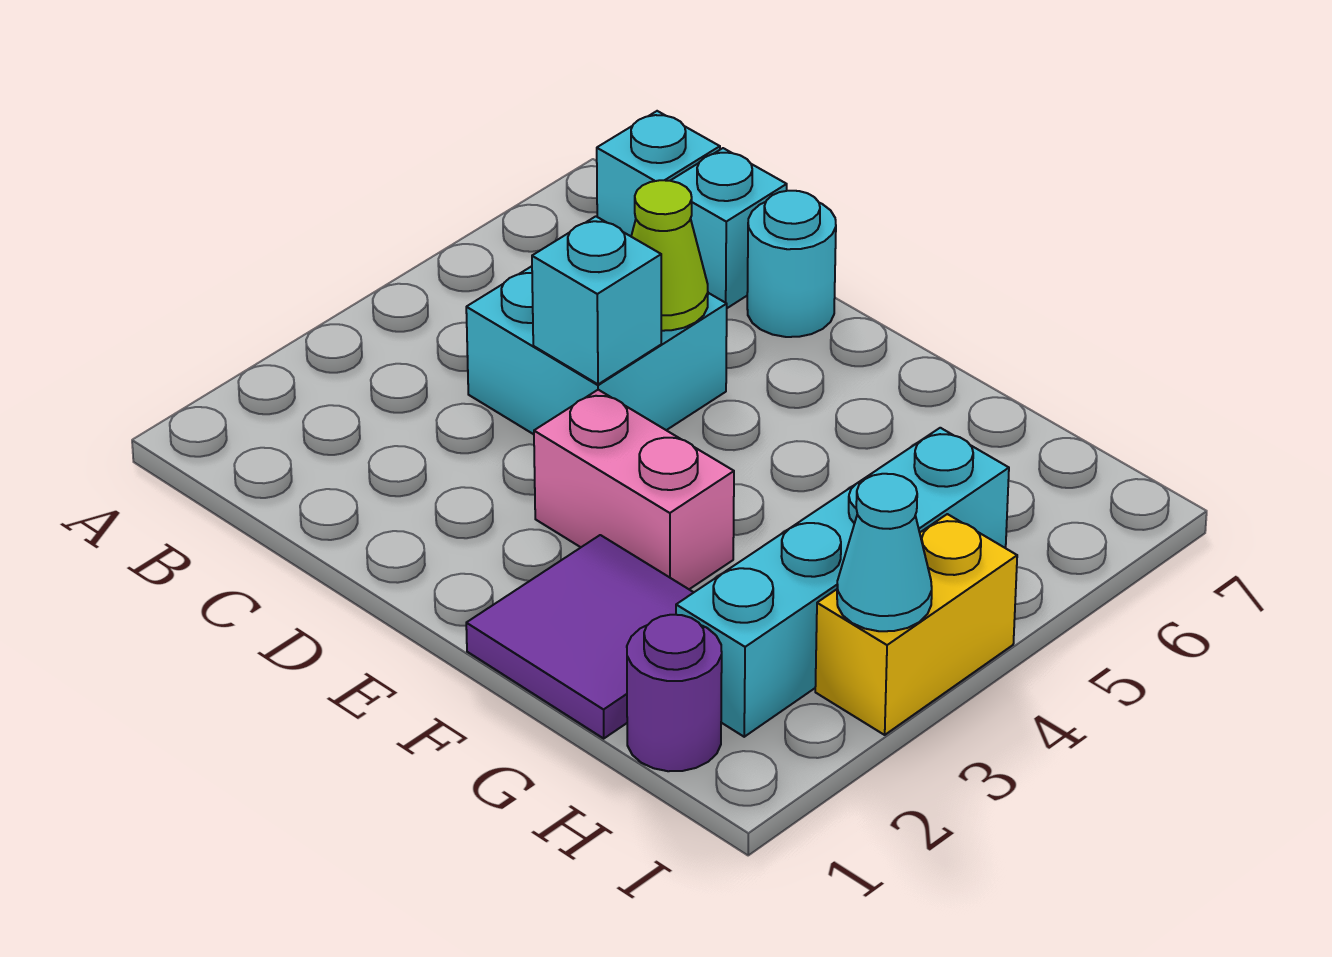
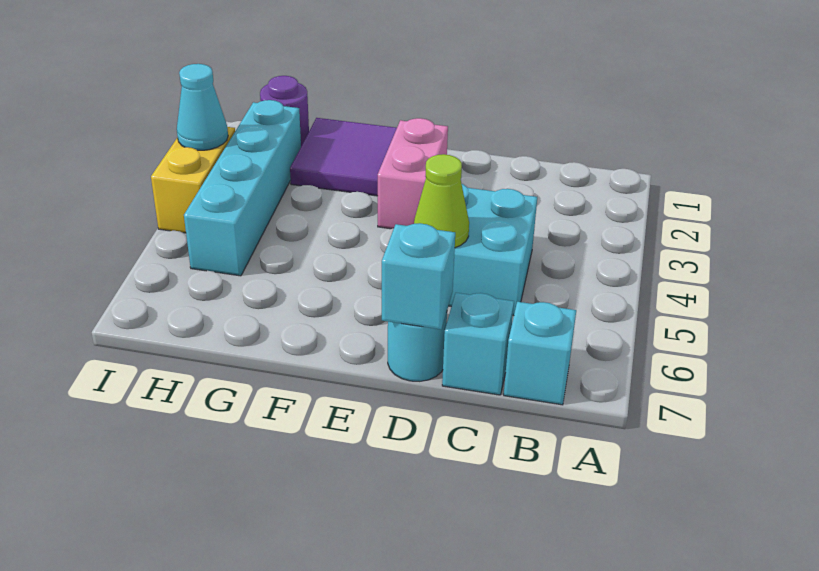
cyan 1x1 brick [532,216,661,384] -> cyan 1x1 brick moved to [382,223,455,329]
pink 1x2 brick [534,390,734,589] -> pink 1x2 brick turned to [378,118,448,229]

